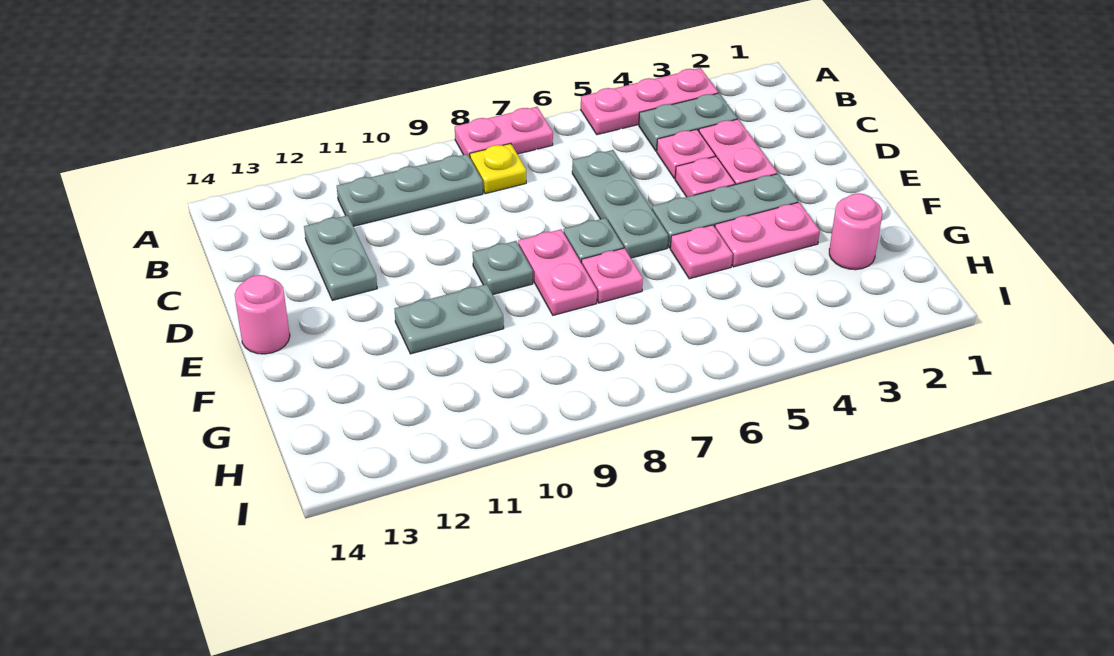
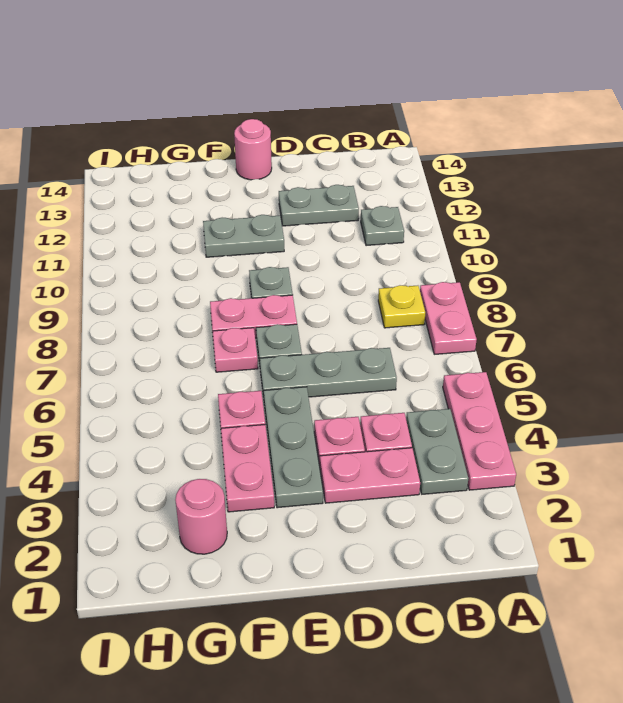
grey 1x3 plate [337,154,483,226] -> grey 1x1 plate [361,206,404,246]
grey 1x2 plate [394,284,504,354] -> grey 1x2 plate turned to [203,215,284,257]

